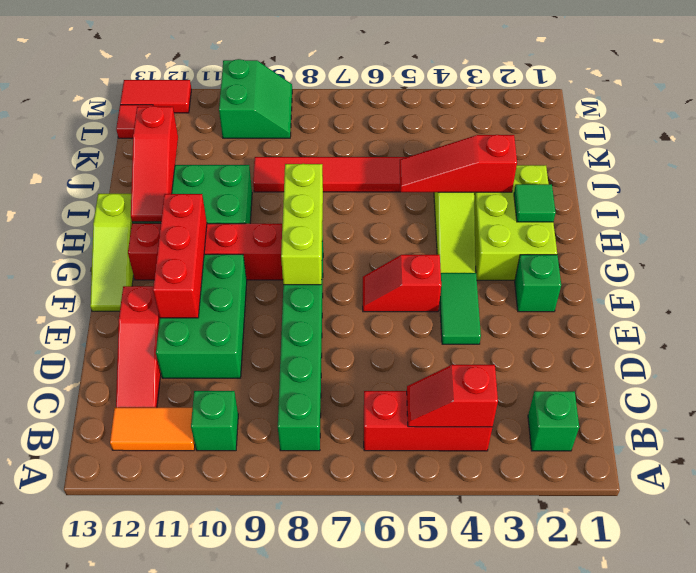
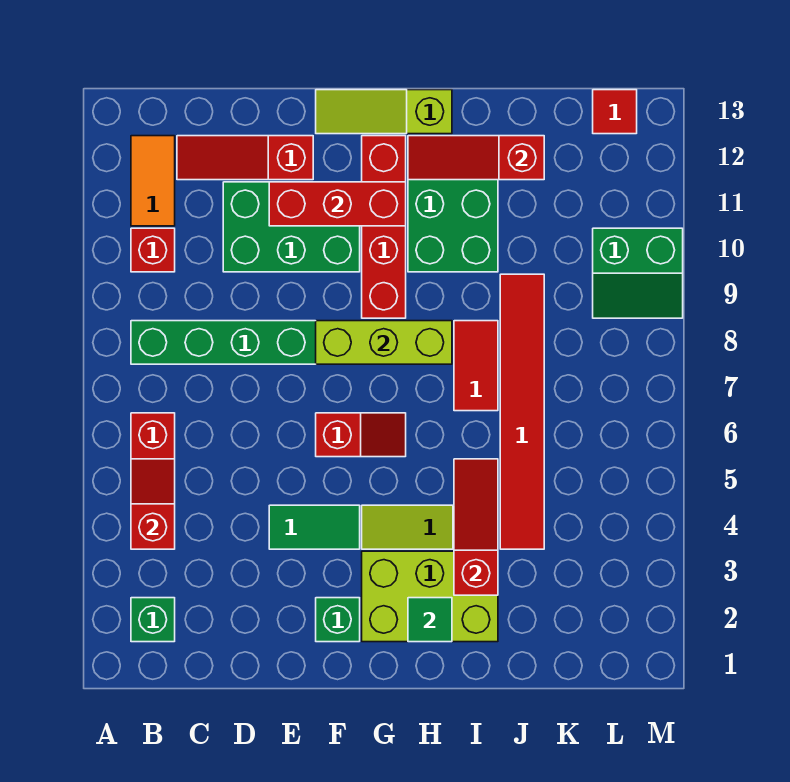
green 1x1 brick [191,391,238,451] -> red 1x1 brick [131,228,175,272]
red 1x2 slope [363,255,441,312] -> red 1x2 slope turned to [316,413,406,457]
red 1x2 tile [120,80,191,113] -> red 1x2 tile moved to [454,321,498,411]

